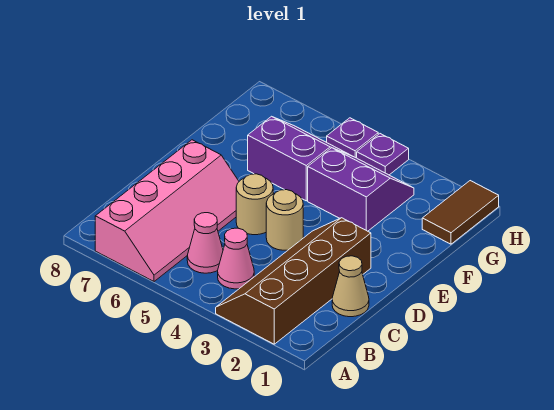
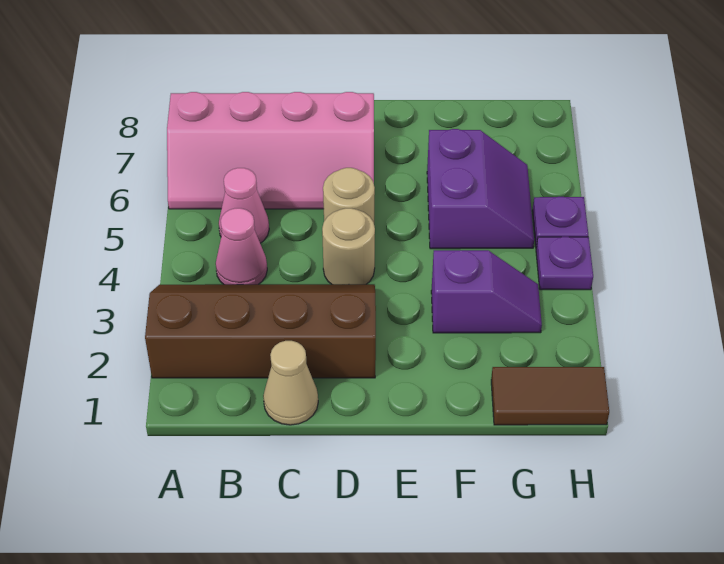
purple 2x2 slope [308,148,414,231] -> purple 1x2 slope [431,250,542,333]

